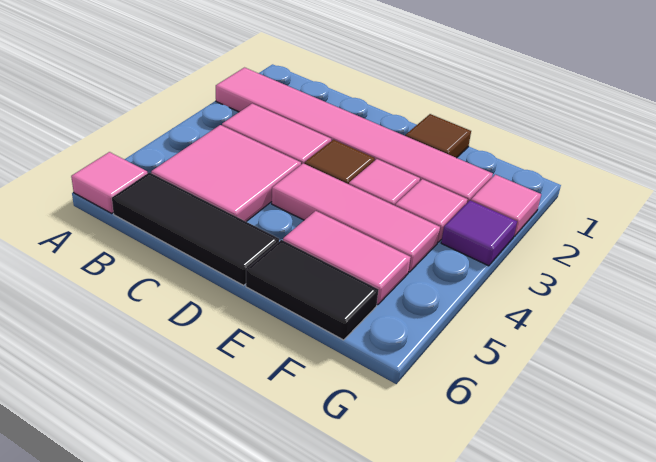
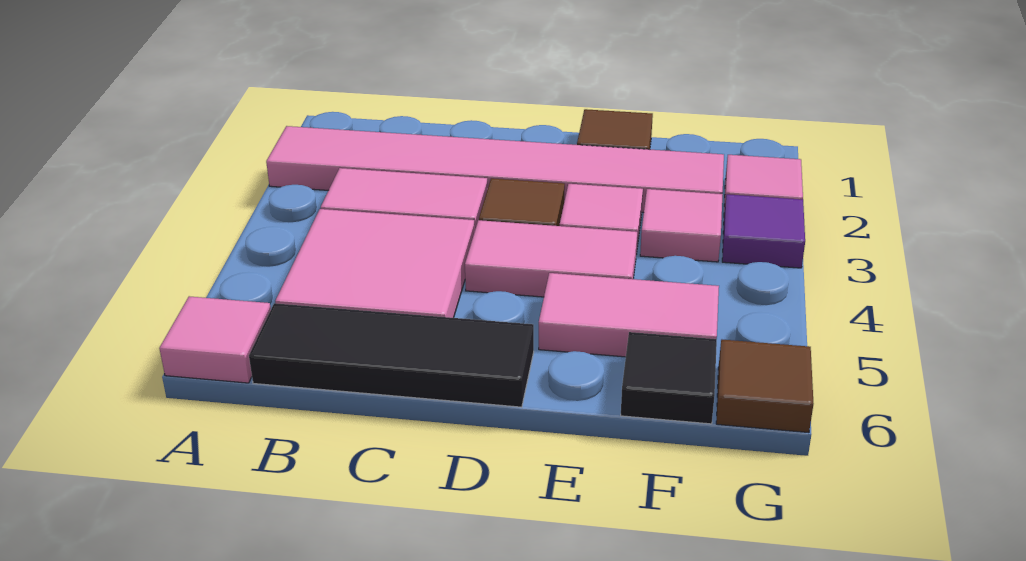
pink 1x3 tile [272,163,440,272] -> pink 1x2 tile [465,220,637,297]
black 1x2 tile [246,240,378,340] -> black 1x1 tile [621,332,717,424]
none -> brown 1x1 tile [716,340,814,433]

